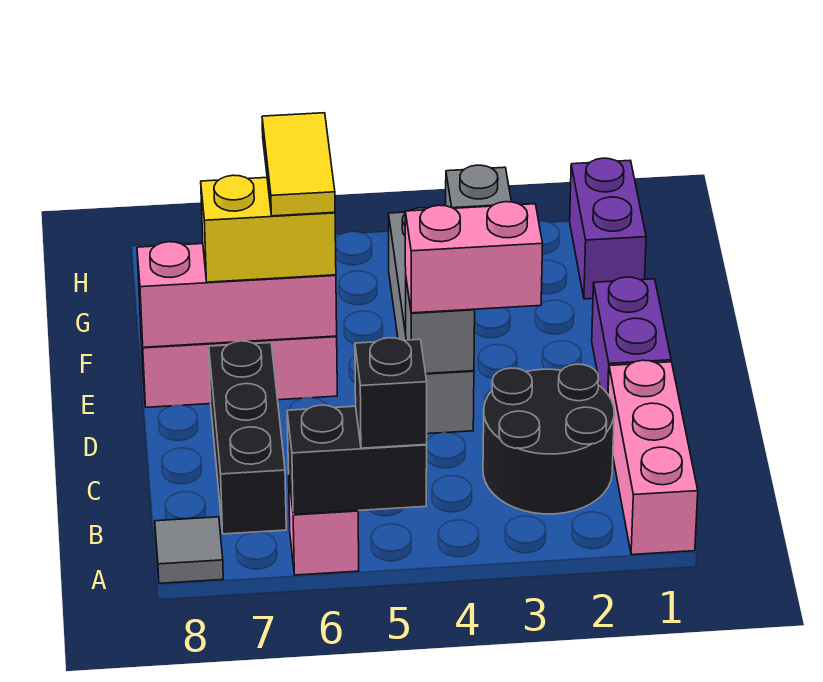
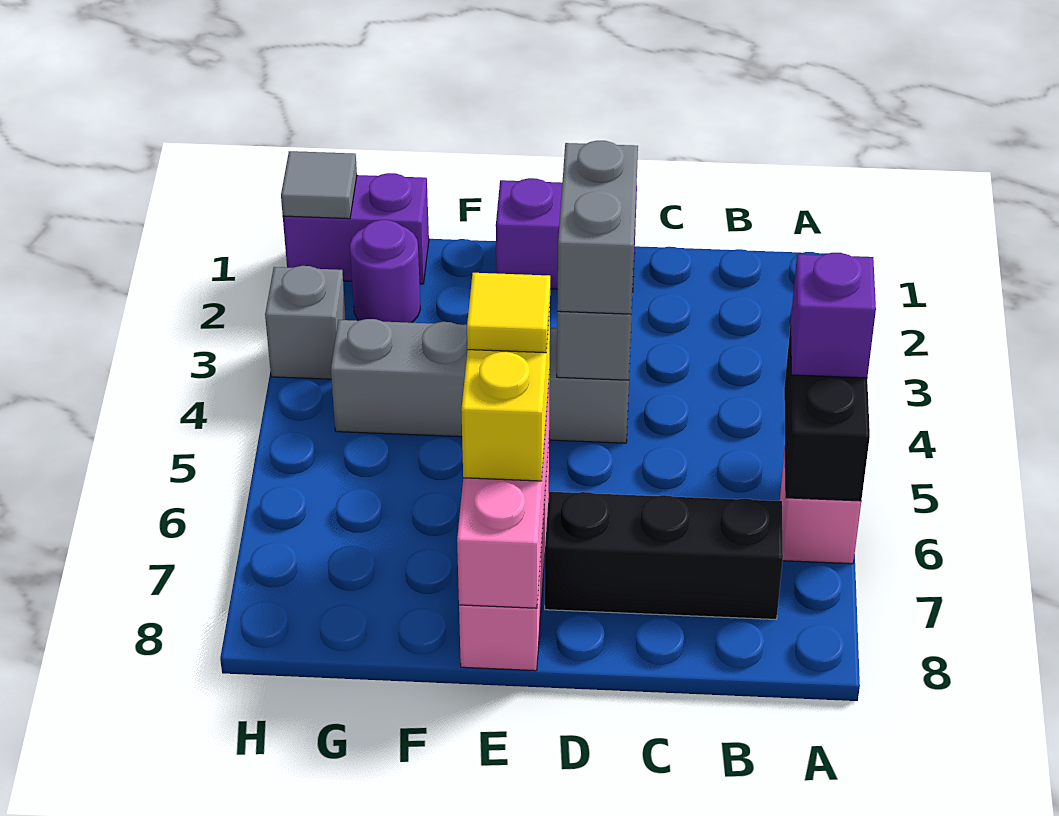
pink 1x3 brick [608,360,698,555] -> none
black 1x1 brick [355,338,427,448] -> purple 1x1 brick [791,253,876,378]
grey 1x1 tile [155,517,223,583] -> grey 1x1 tile moved to [281,151,357,219]
black 2x2 round brick [483,364,614,514] -> none
pink 1x2 brick [405,202,543,313] -> grey 1x2 brick [557,141,638,314]
yellow 1x2 tile [262,113,335,216] -> yellow 1x1 tile [467,273,550,353]
none -> purple 1x1 round brick [350,220,420,323]

